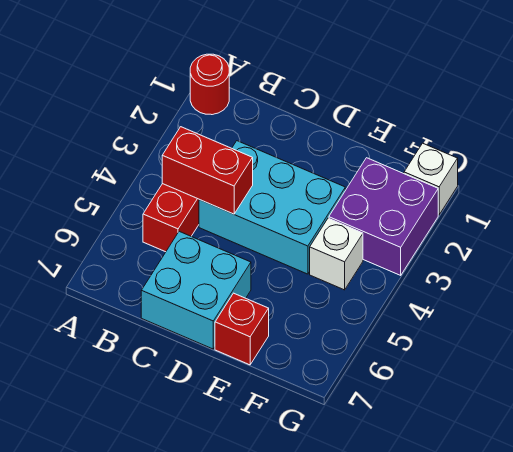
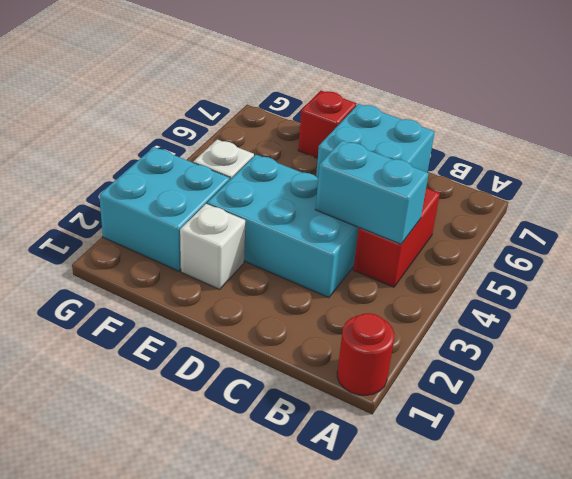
red 1x2 brick [162,127,253,214] -> cyan 1x2 brick [315,141,429,244]
purple 2x2 brick [329,158,438,275] -> cyan 2x2 brick [99,147,230,271]
white 1x1 brick [404,143,458,215] -> white 1x1 brick moved to [180,204,245,289]

